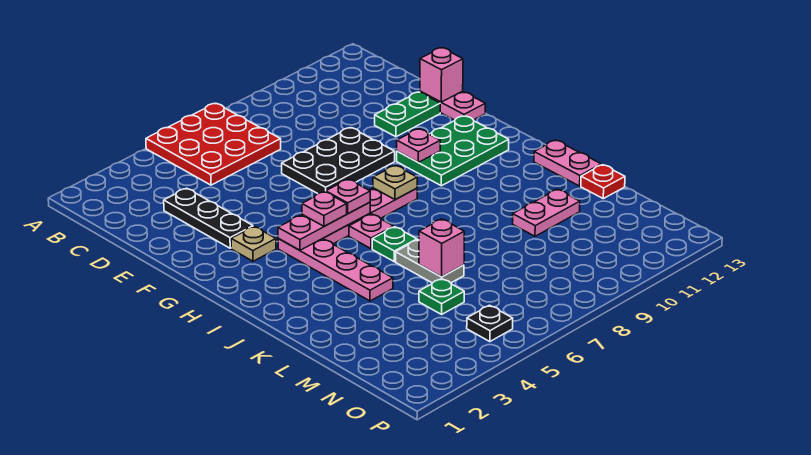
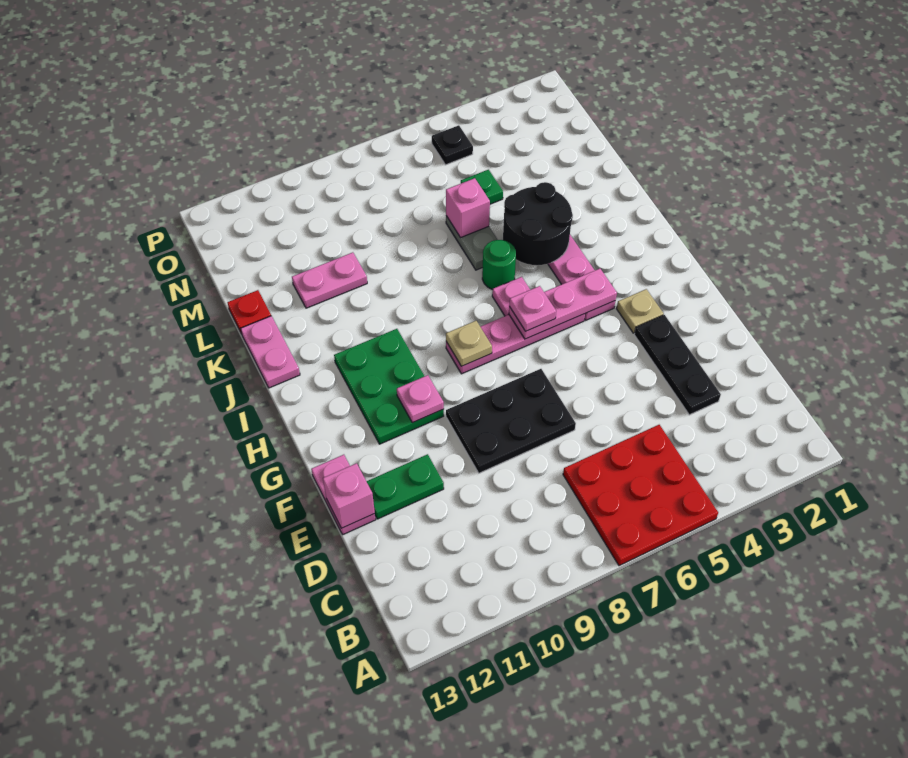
green 2x3 plate [397,116,509,186] -> green 2x3 plate turned to [334,329,444,444]
pink 1x1 plate [302,192,347,226] -> none
none -> black 2x2 round brick [503,182,573,265]
green 1x1 plate [372,227,417,262] -> green 1x1 round brick [482,240,516,290]

